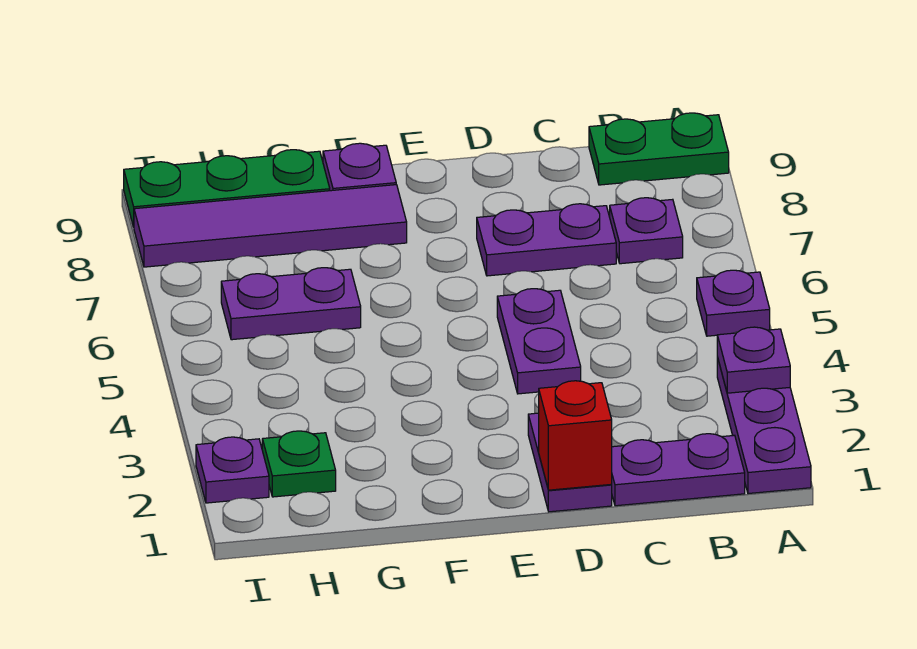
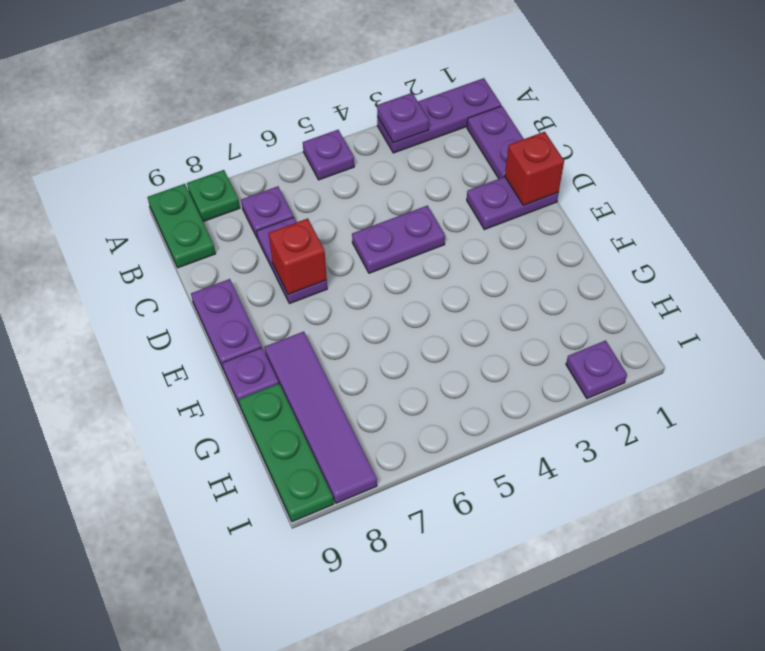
none -> red 1x1 brick [269,218,327,294]
purple 1x2 plate [221,268,361,340] -> purple 1x2 plate moved to [191,279,262,370]
green 1x1 plate [262,431,336,497] -> green 1x1 plate moved to [187,170,240,222]

